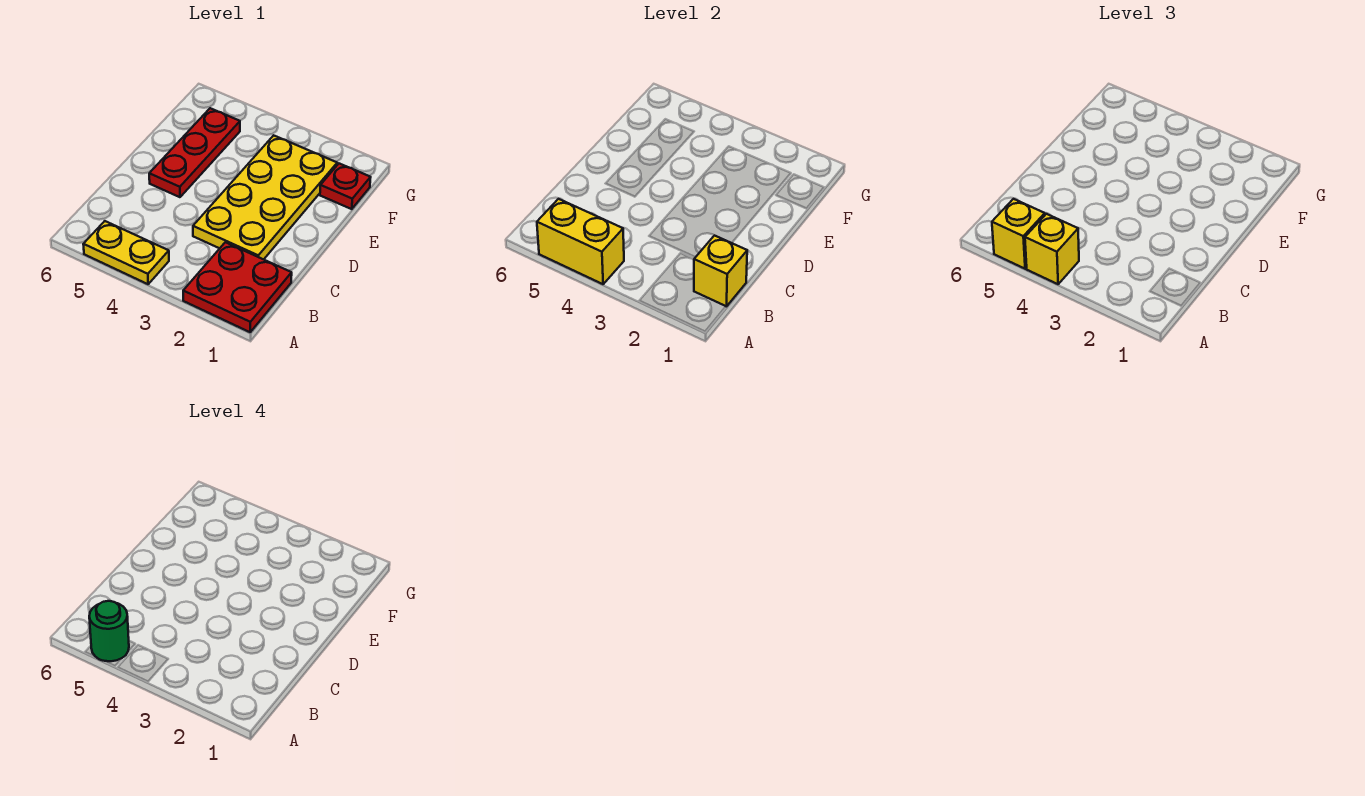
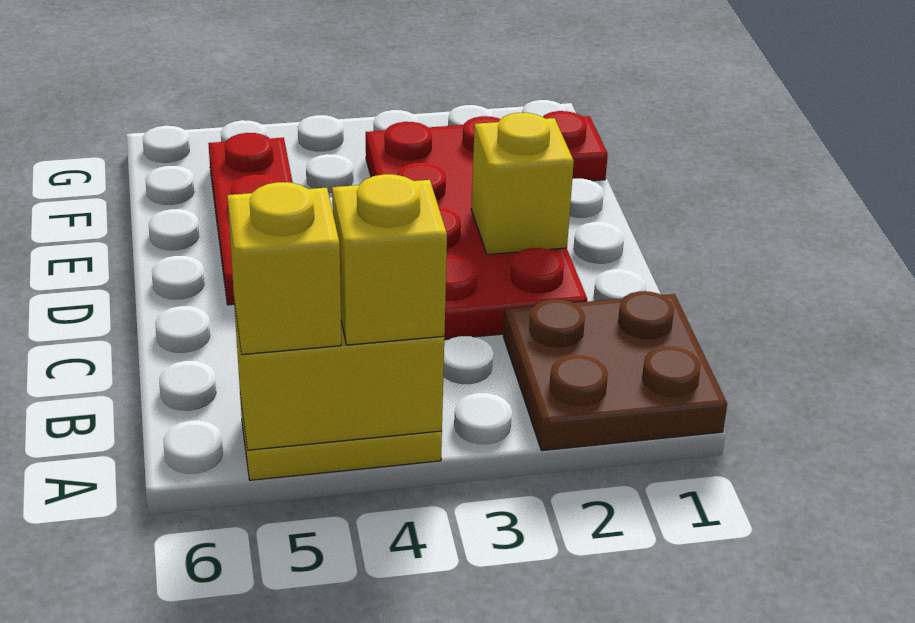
red 2x2 plate [183,242,292,332] -> brown 2x2 plate [503,291,727,451]
green 1x1 round brick [89,601,129,661] -> none
yellow 1x1 brick [694,235,747,307] -> yellow 1x1 brick moved to [471,113,574,255]
yellow 2x4 plate [193,135,337,259] -> red 2x4 plate [366,116,587,340]

